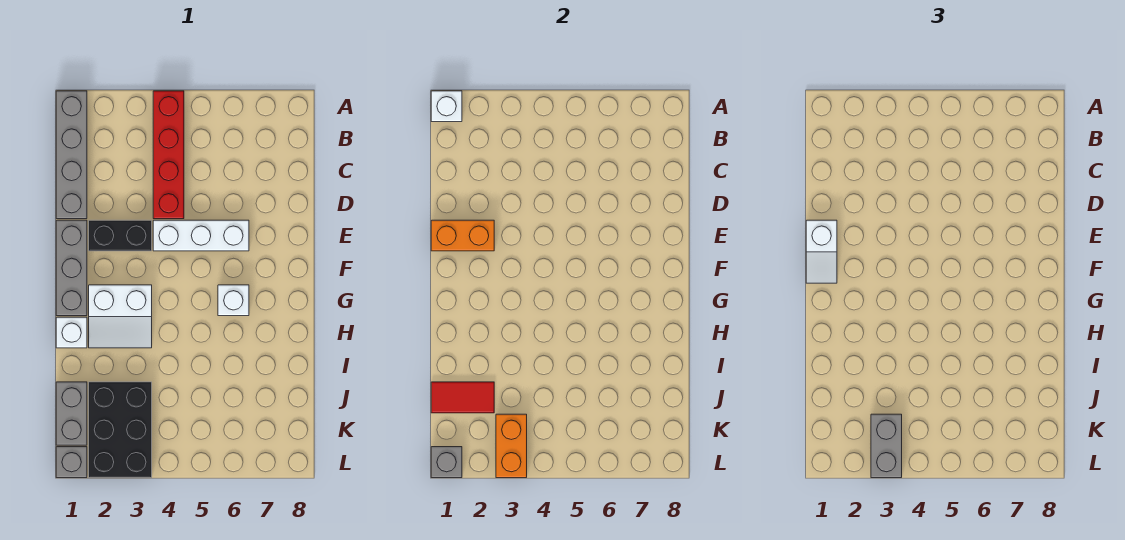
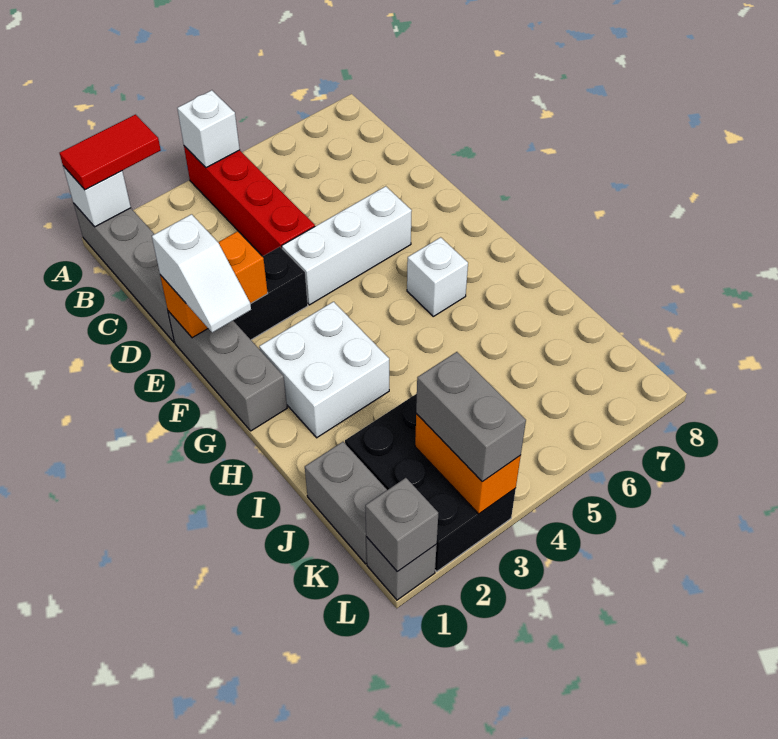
white 2x2 slope [89,285,152,348] -> white 2x2 brick [259,302,389,438]
white 1x1 brick [56,317,87,348] -> white 1x1 brick moved to [177,90,240,168]
red 1x2 tile [431,382,494,413] -> red 1x2 tile moved to [60,115,161,190]

